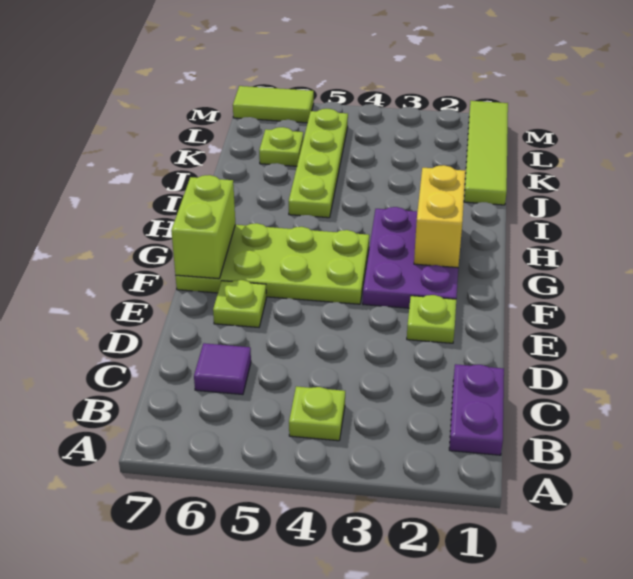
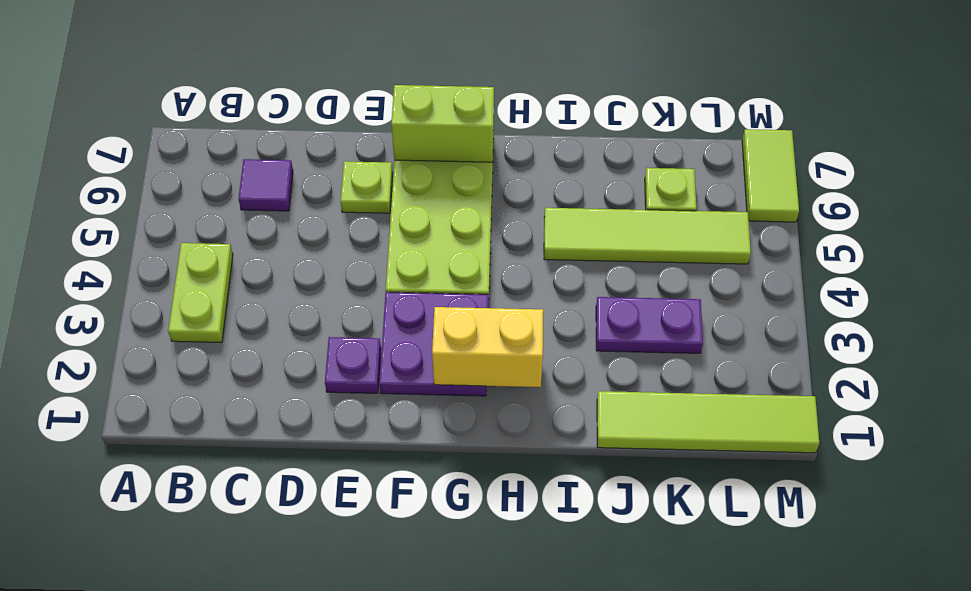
purple 1x2 plate [449,364,504,455] -> purple 1x2 plate moved to [596,297,703,353]
lime 1x1 plate [289,386,345,441] -> lime 1x2 plate [168,243,233,343]
lime 1x1 plate [407,295,456,343] -> purple 1x1 plate [325,337,381,393]
purple 2x3 plate [363,207,458,308] -> purple 2x2 plate [379,292,489,396]
lime 1x4 plate [289,109,348,218] -> lime 1x4 tile [544,208,751,264]

